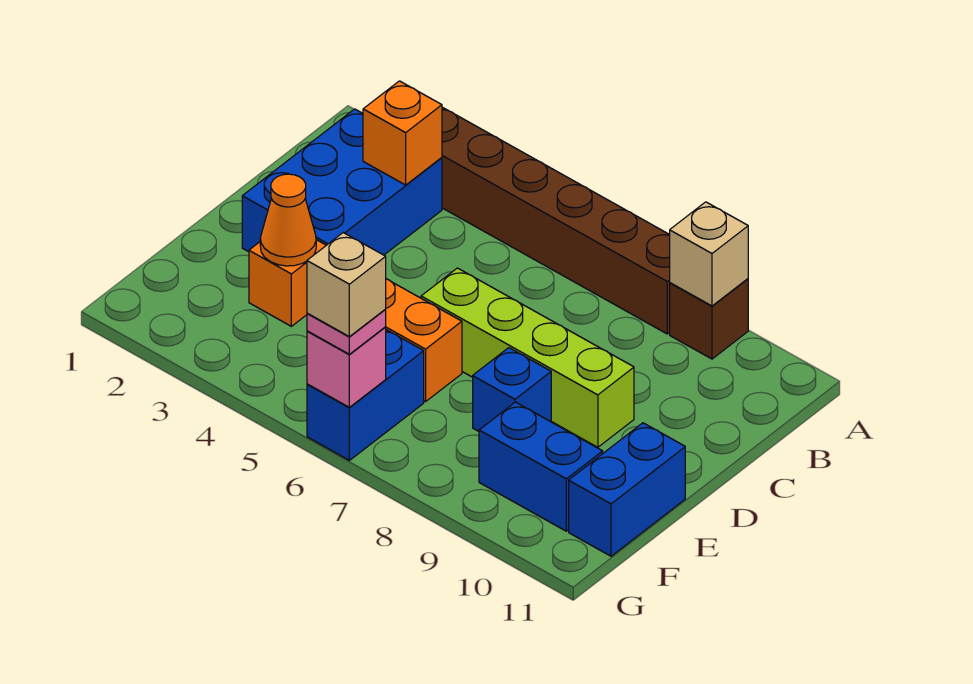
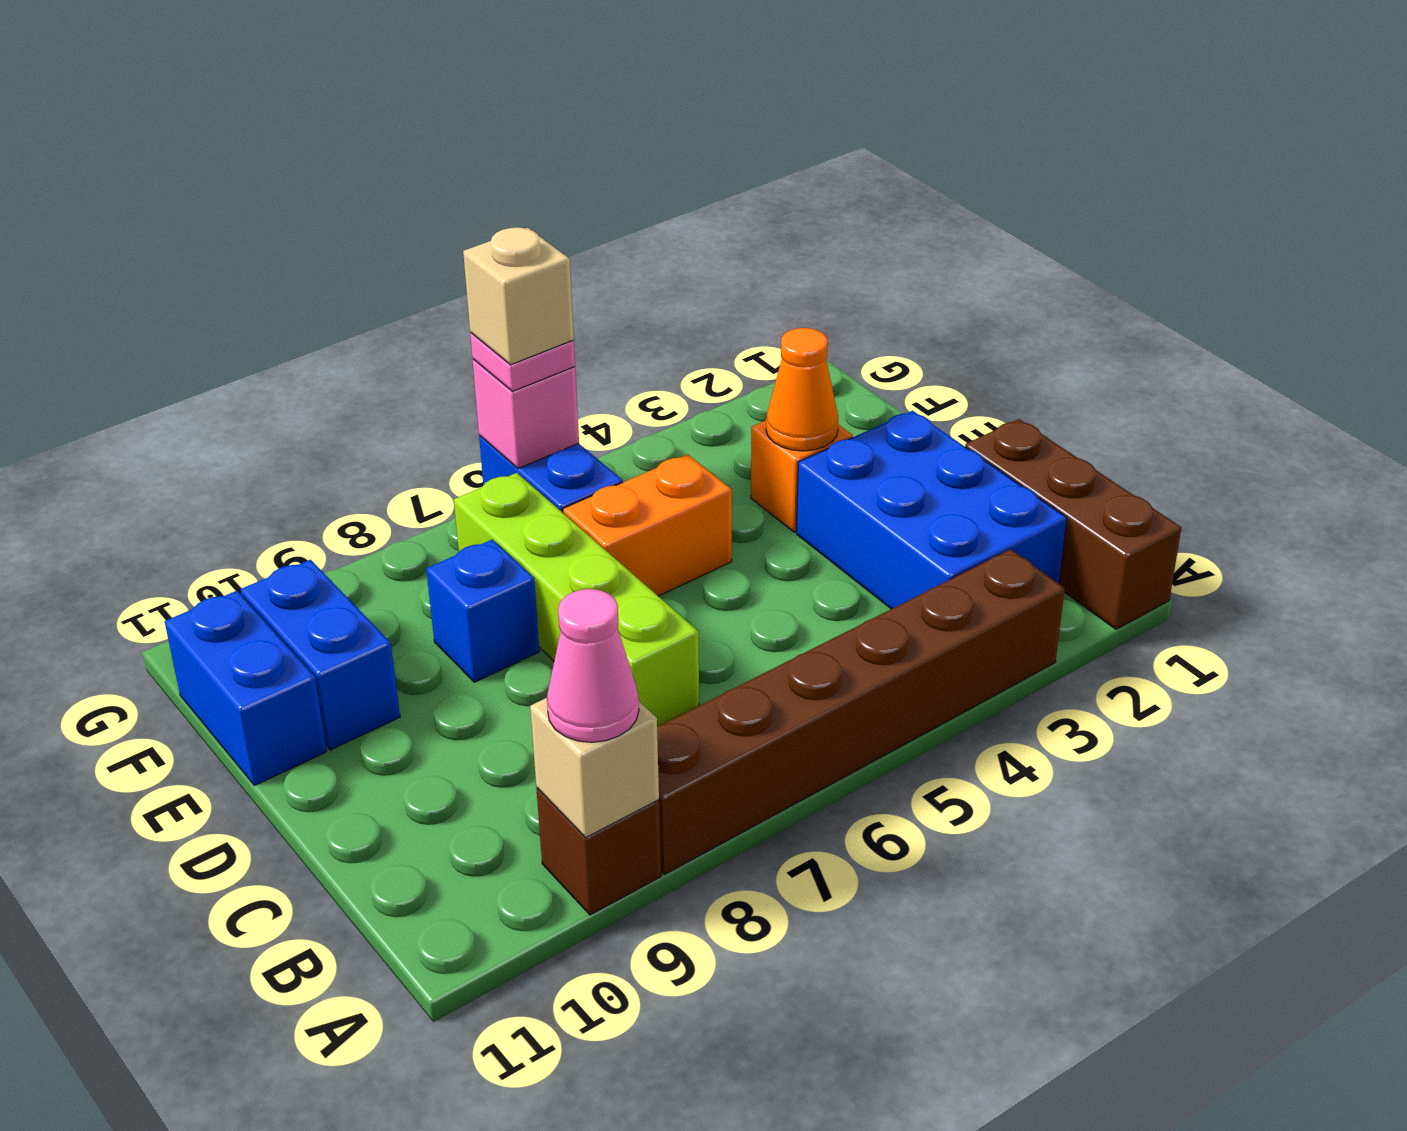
none -> brown 1x3 brick [965,419,1181,629]
none -> pink 1x1 cone [547,589,639,742]
orange 1x1 brick [363,81,442,185] -> none
lime 1x4 brick [421,268,634,447] -> lime 1x4 brick turned to [454,473,699,726]
blue 1x2 brick [479,402,603,531] -> blue 1x2 brick turned to [241,560,400,750]

